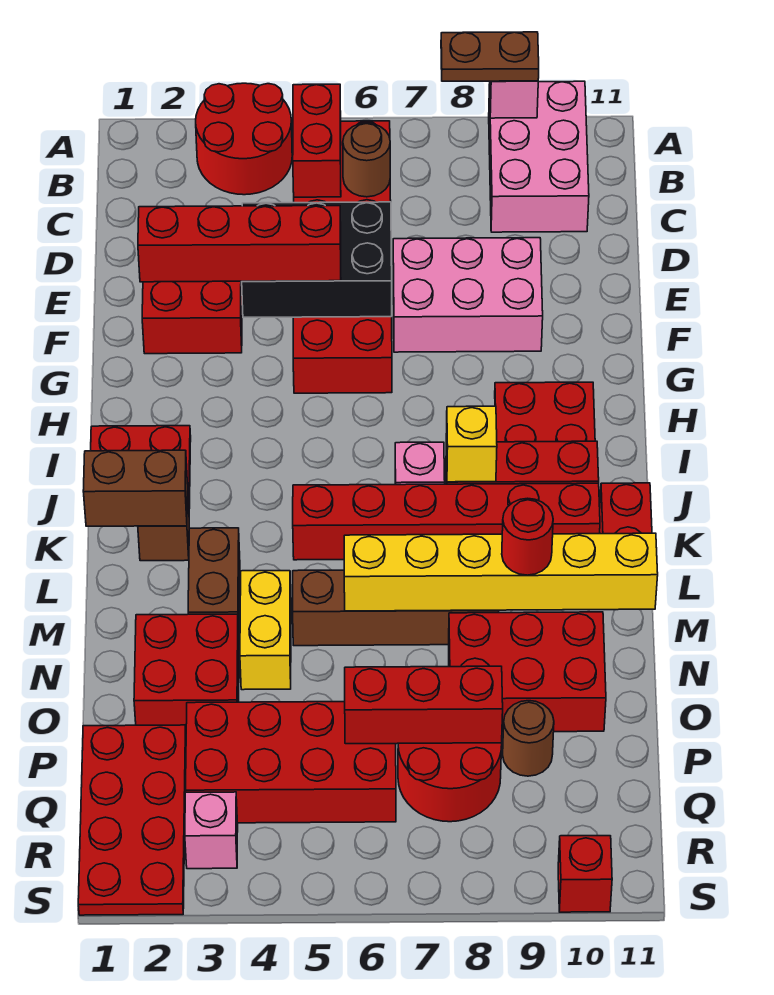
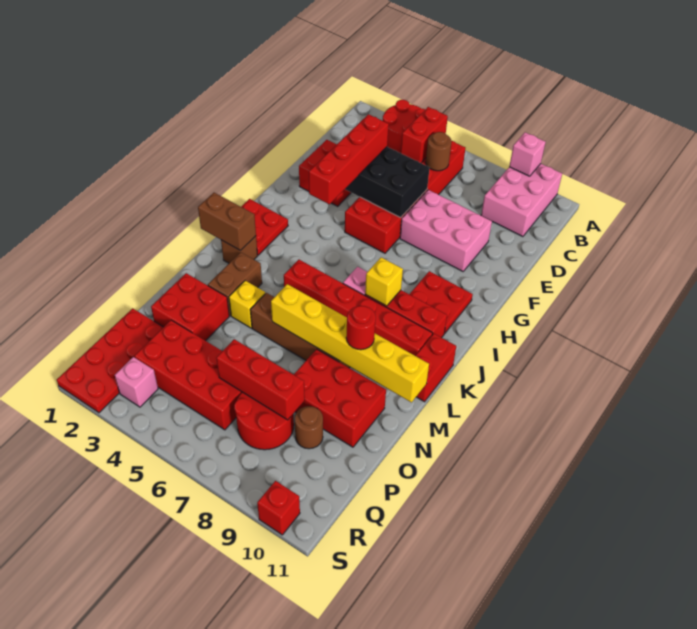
brown 1x2 plate [441,32,539,82] -> none
red 1x4 brick [138,206,341,282] -> red 1x4 brick turned to [309,114,389,204]
yellow 1x2 brick [240,571,291,690] -> yellow 1x1 brick [229,281,265,328]

